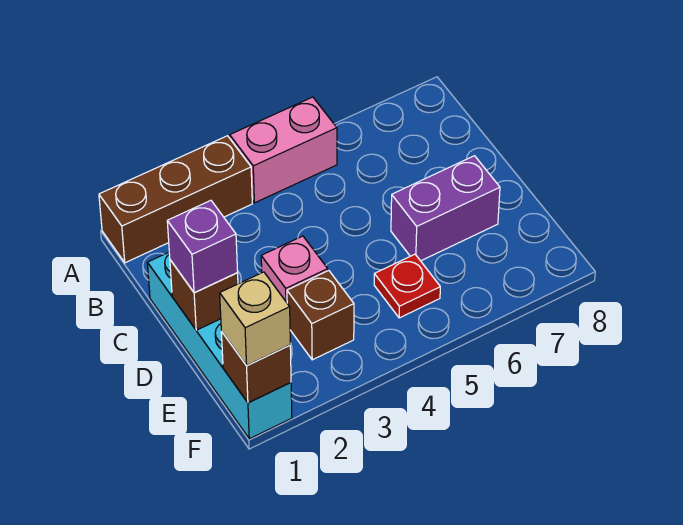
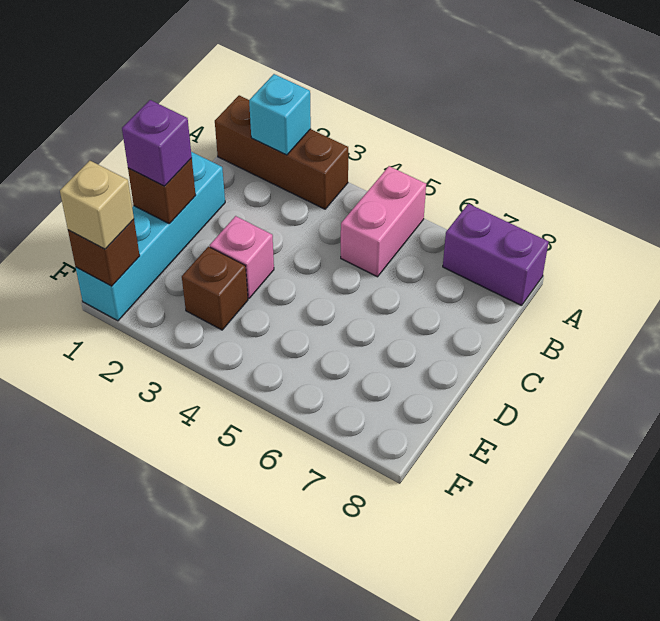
none -> cyan 1x1 brick [249,74,311,155]
pink 1x2 brick [230,97,337,203] -> pink 1x2 brick turned to [341,166,426,277]
purple 1x2 brick [391,156,500,261] -> purple 1x2 brick moved to [443,204,549,306]
red 1x1 plate [374,254,440,318] -> none

